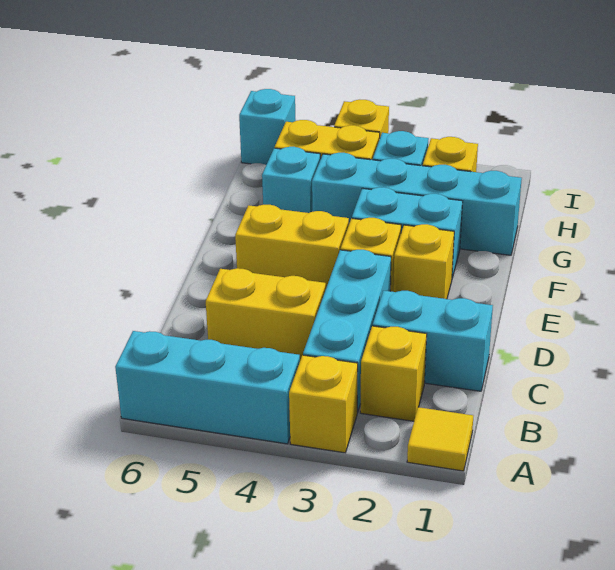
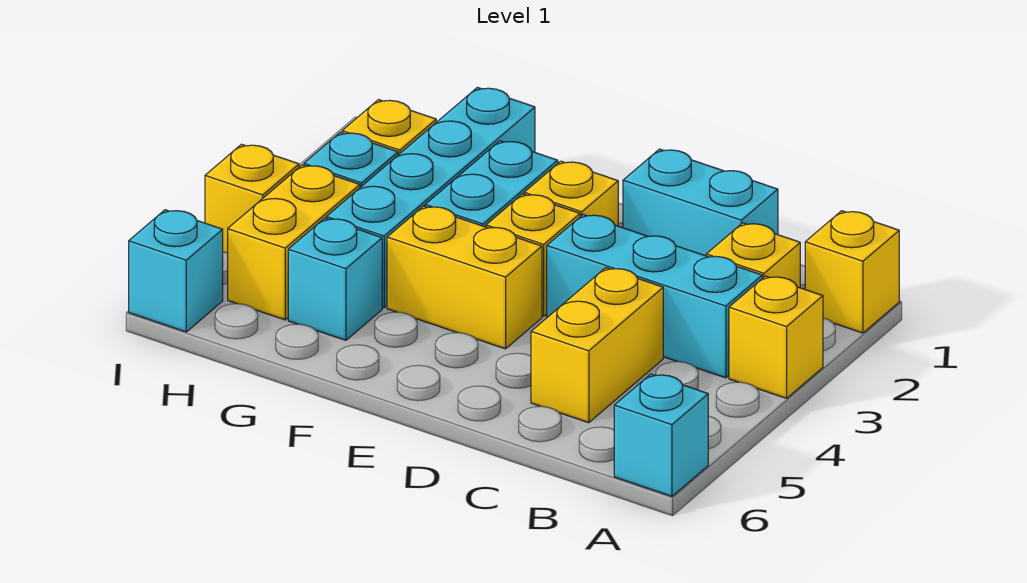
yellow 1x1 tile [407,407,473,471] -> yellow 1x1 brick [805,211,899,333]
cyan 1x3 brick [115,331,300,444] -> cyan 1x1 brick [614,374,708,496]
cyan 1x2 brick [373,291,493,391] -> cyan 1x2 brick turned to [623,149,778,256]
yellow 1x2 brick [235,205,349,288] -> yellow 1x2 brick turned to [387,206,542,349]

